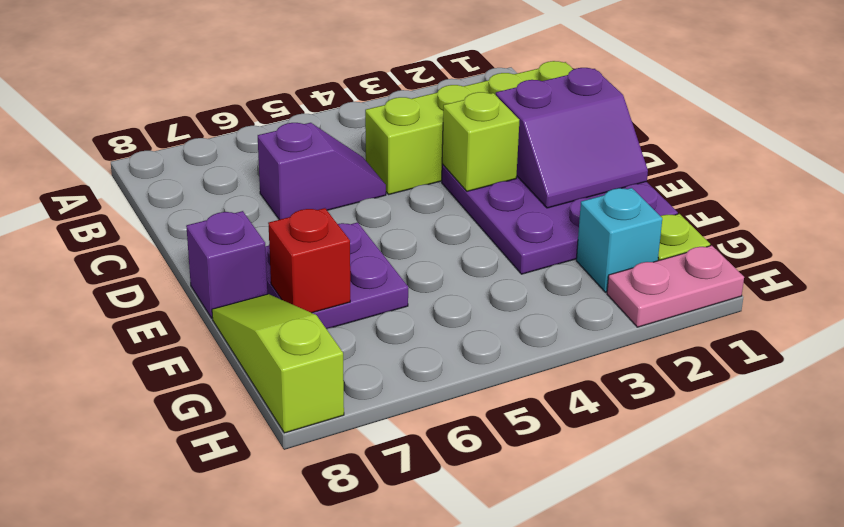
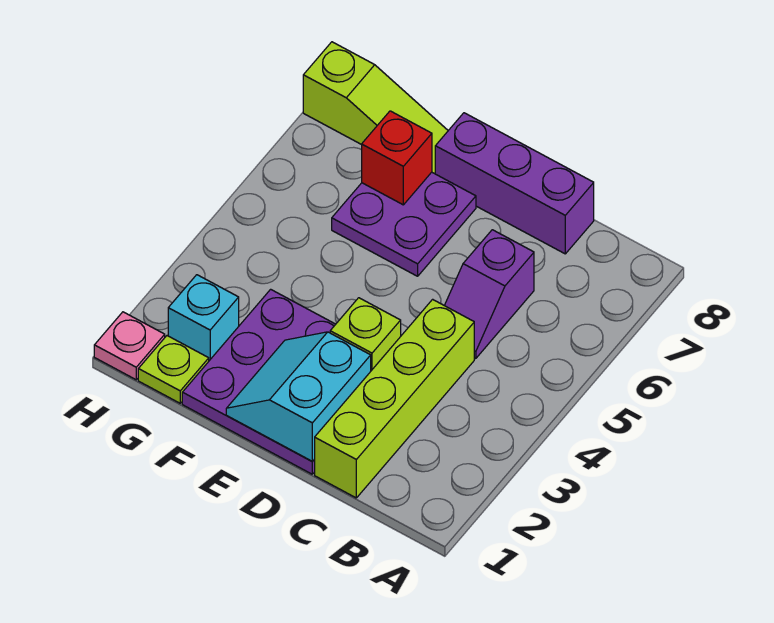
purple 2x2 slope [496,68,648,208] -> cyan 2x2 slope [226,332,371,461]
purple 1x1 brick [186,211,267,318] -> purple 1x3 brick [435,113,594,254]
pink 1x2 plate [607,245,744,327] -> pink 1x1 plate [94,312,165,380]

